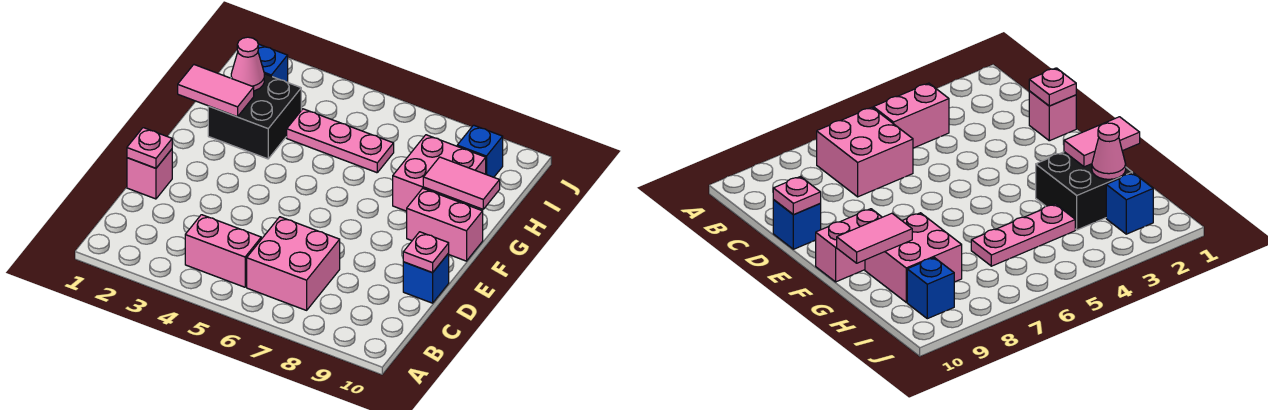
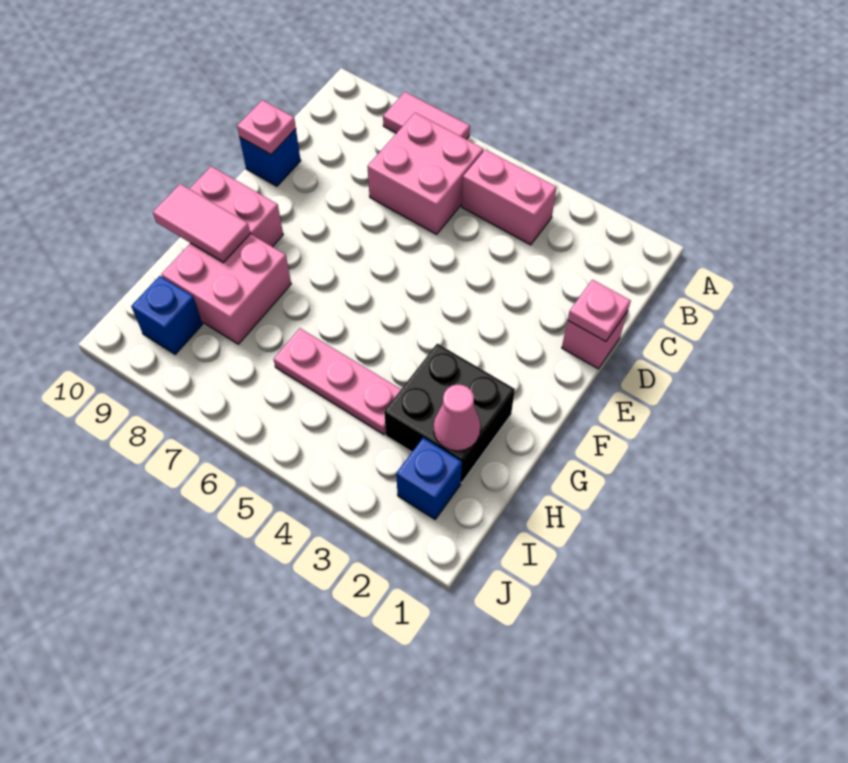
pink 1x2 tile [178,65,254,117] -> pink 1x2 tile moved to [383,92,470,139]

